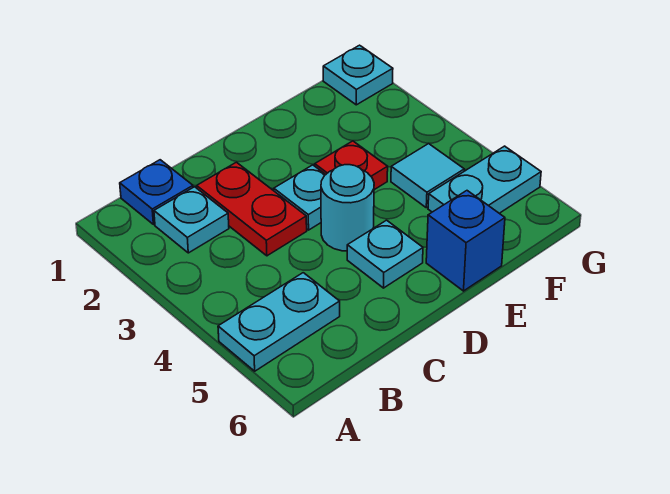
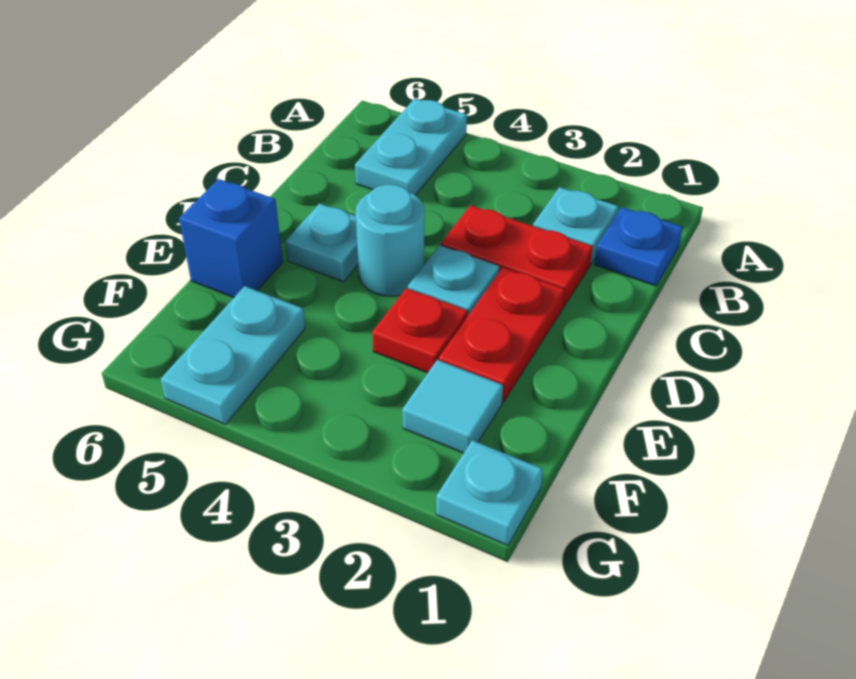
none -> red 1x2 plate [439,267,565,402]
cyan 1x1 tile [391,144,464,208] -> cyan 1x1 tile moved to [402,360,503,453]

